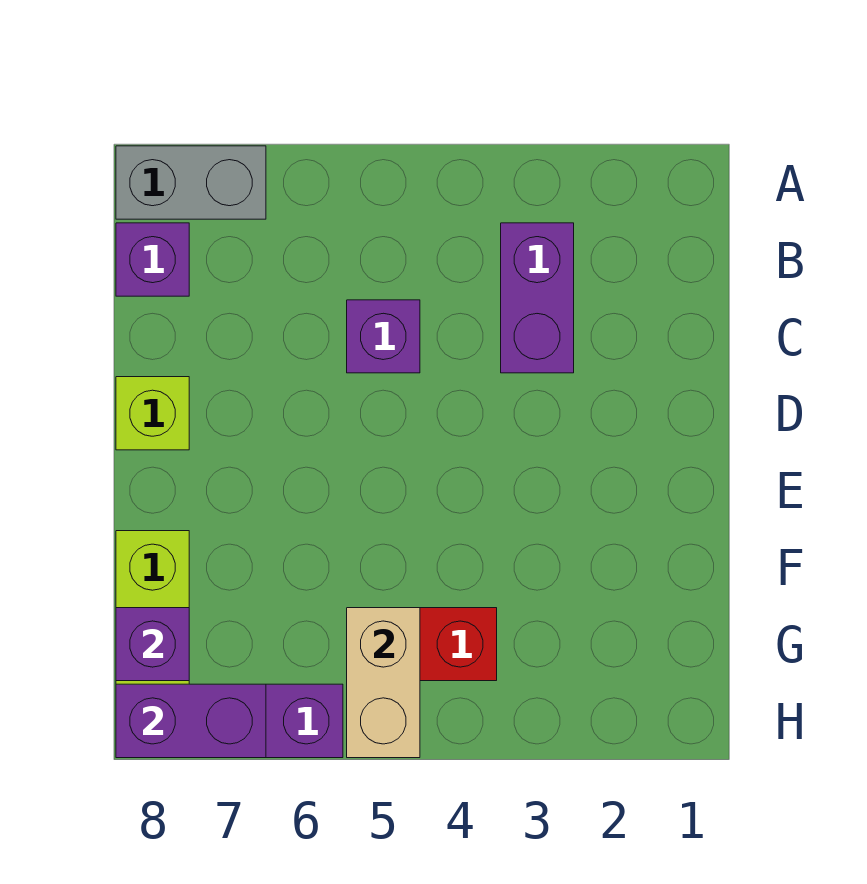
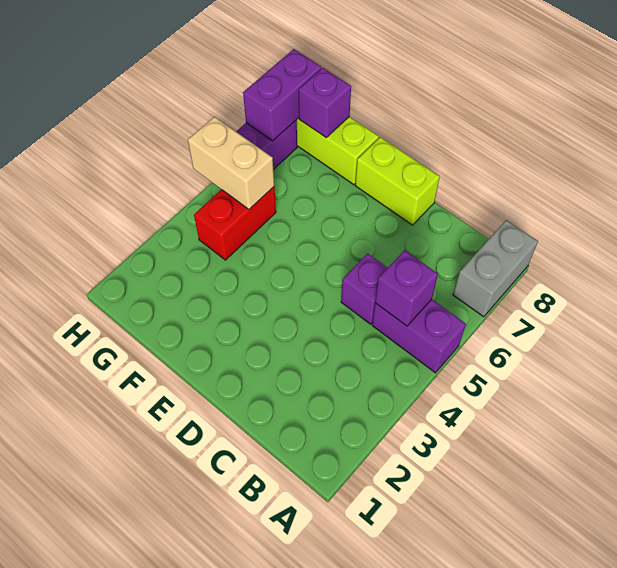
purple 1x2 brick [501,223,574,373] -> purple 1x2 brick moved to [372,299,466,373]
purple 1x1 brick [116,223,189,296] -> purple 1x1 brick moved to [375,250,438,326]
lime 1x1 brick [116,377,189,450] -> lime 1x2 brick [355,137,440,225]

